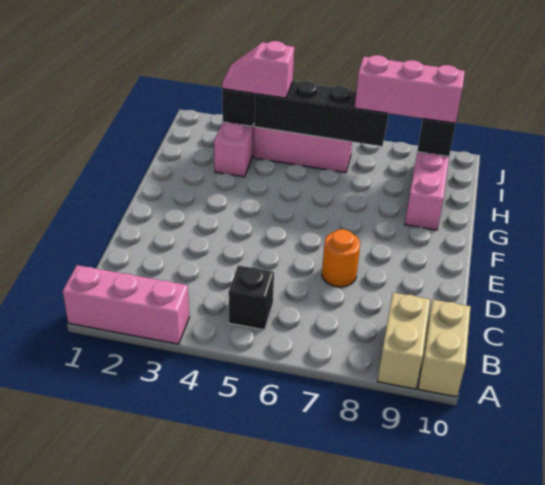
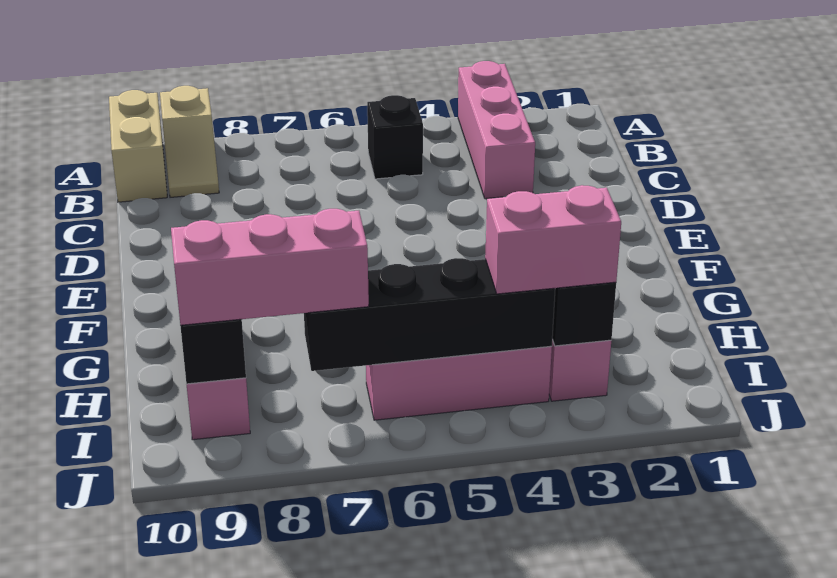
pink 1x3 brick [63,265,189,344] -> pink 1x3 brick turned to [458,61,535,199]
tan 1x2 brick [377,293,430,389] -> tan 1x2 slope [160,86,219,197]
orange 1x1 round brick [322,229,360,287] -> none
pink 1x2 slope [222,41,294,98] -> pink 1x2 brick [485,185,621,294]

